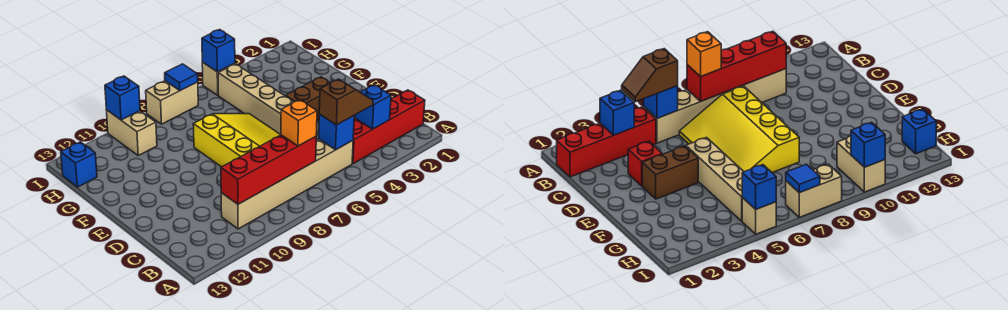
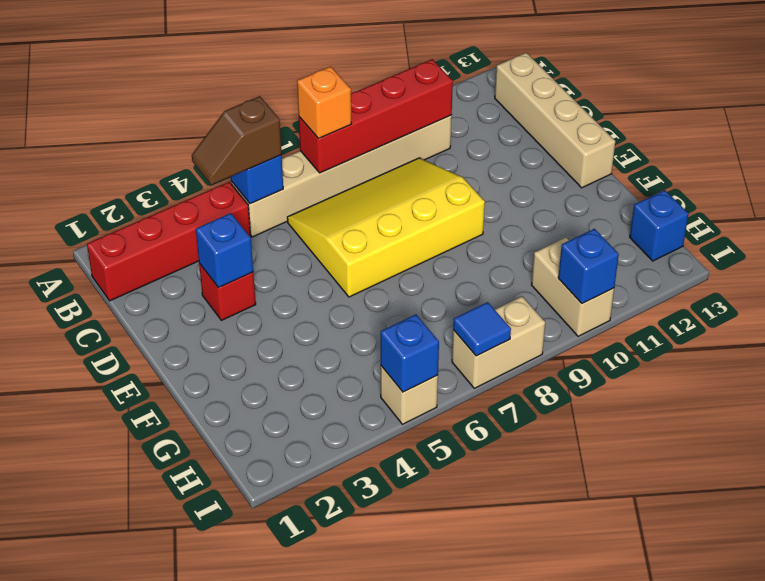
blue 1x1 brick [356,85,391,129] -> blue 1x1 brick moved to [196,213,253,288]
yellow 3x4 slope [193,113,280,167] -> yellow 3x4 slope turned to [287,158,485,297]
brown 1x2 brick [286,77,330,121] -> none
tan 1x4 brick [218,64,294,135] -> tan 1x4 brick moved to [495,53,615,188]

